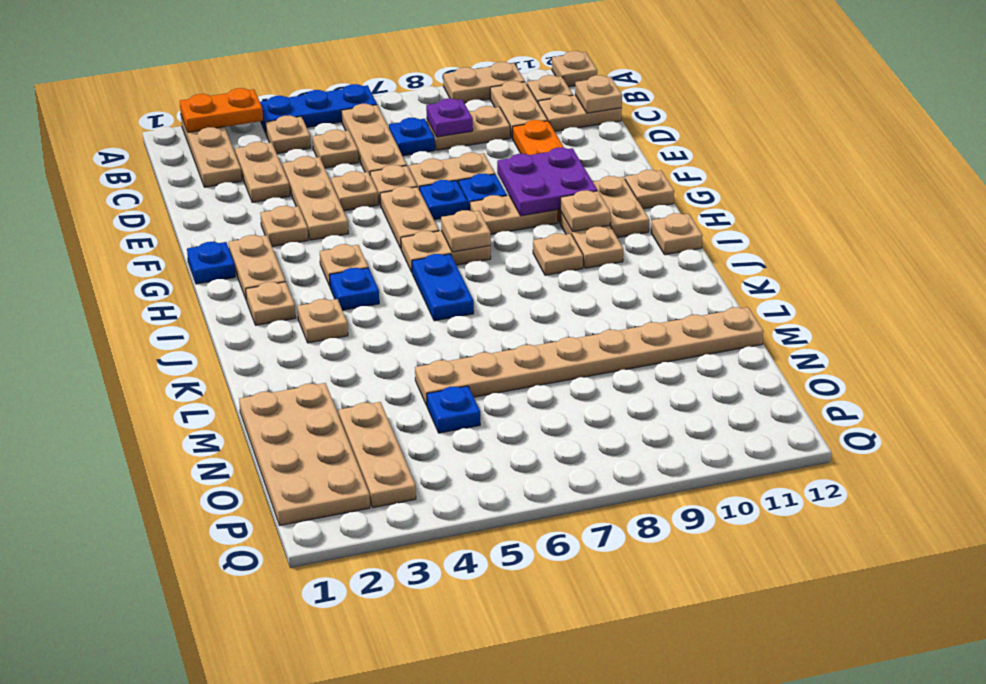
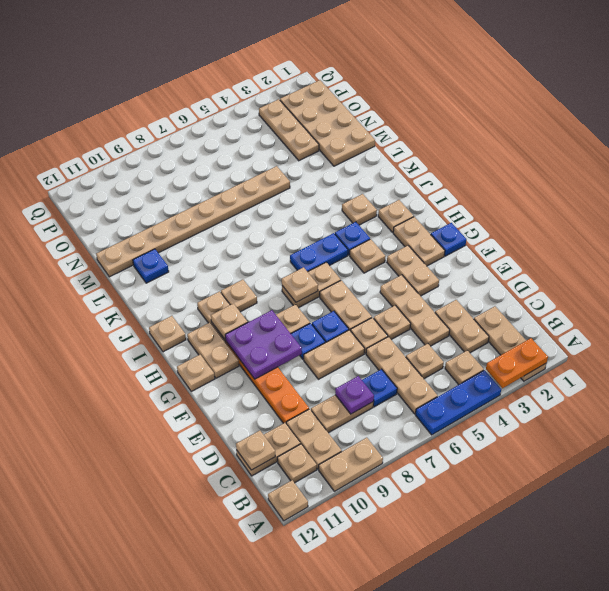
tan 1x1 plate [260,206,308,247] -> tan 1x2 plate [387,246,439,296]
blue 1x2 plate [412,254,474,321] -> blue 1x2 plate turned to [290,233,348,272]
blue 1x1 plate [427,386,480,433] -> blue 1x1 plate moved to [133,249,169,283]

